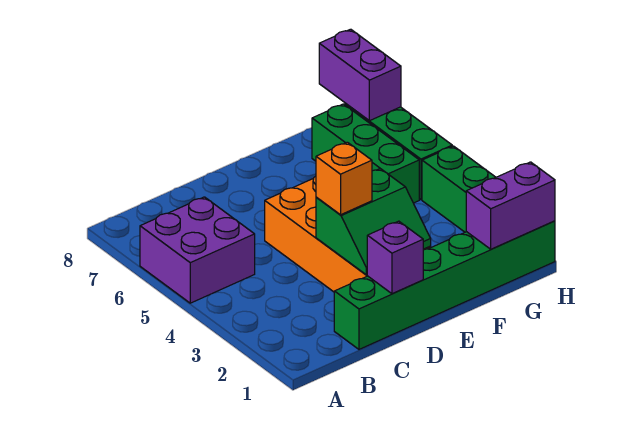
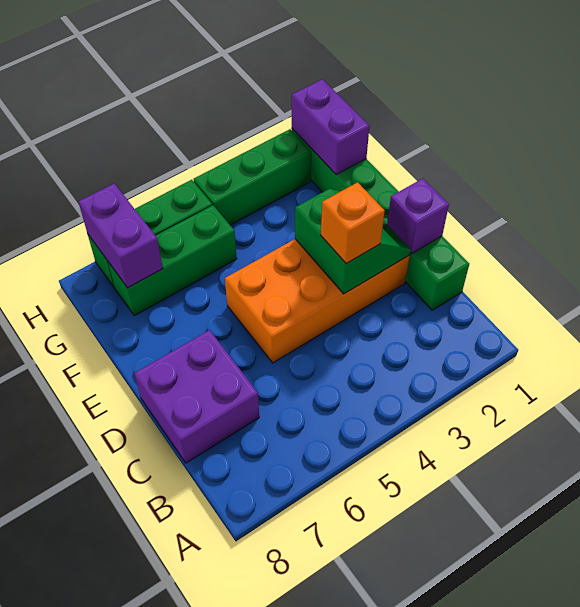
purple 2x2 brick [140,197,255,303] -> purple 2x2 brick moved to [134,330,259,463]
purple 1x2 brick [319,29,401,121] -> purple 1x2 brick turned to [78,183,163,288]

